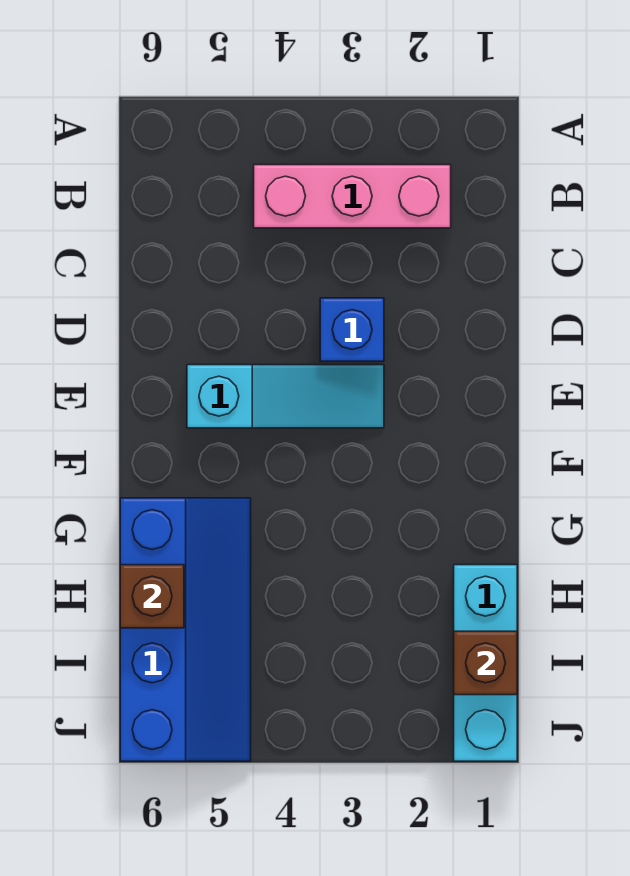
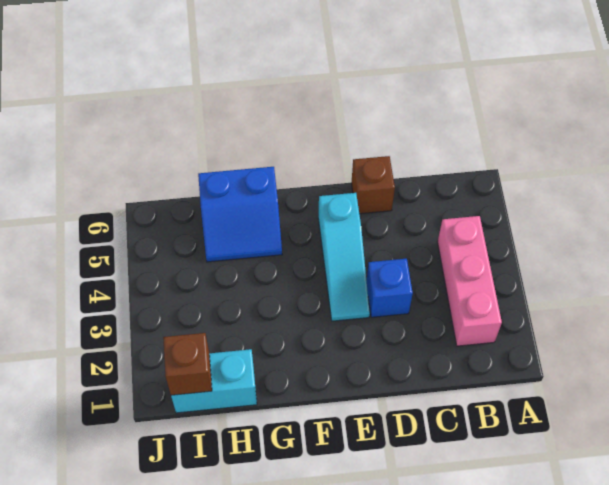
blue 2x4 slope [120,498,251,761] -> blue 2x2 slope [198,167,282,262]
cyan 1x3 brick [454,565,517,761] -> cyan 1x2 brick [171,349,257,413]
brown 1x1 brick [120,565,184,628] -> brown 1x1 brick moved to [351,156,395,214]

